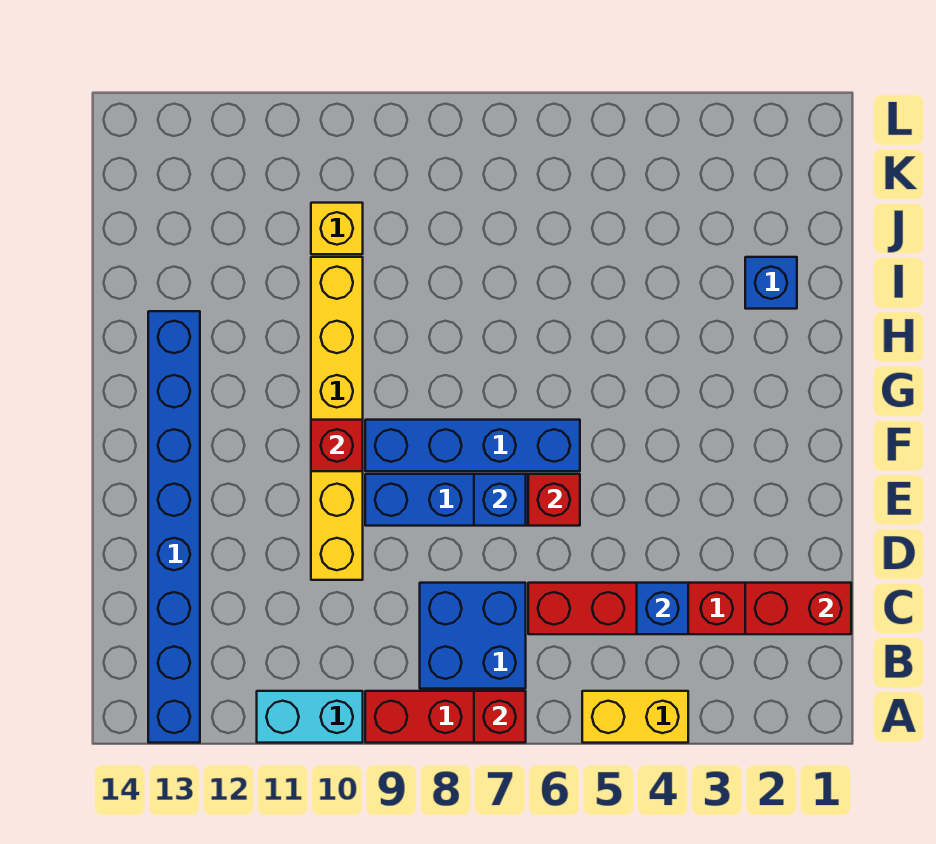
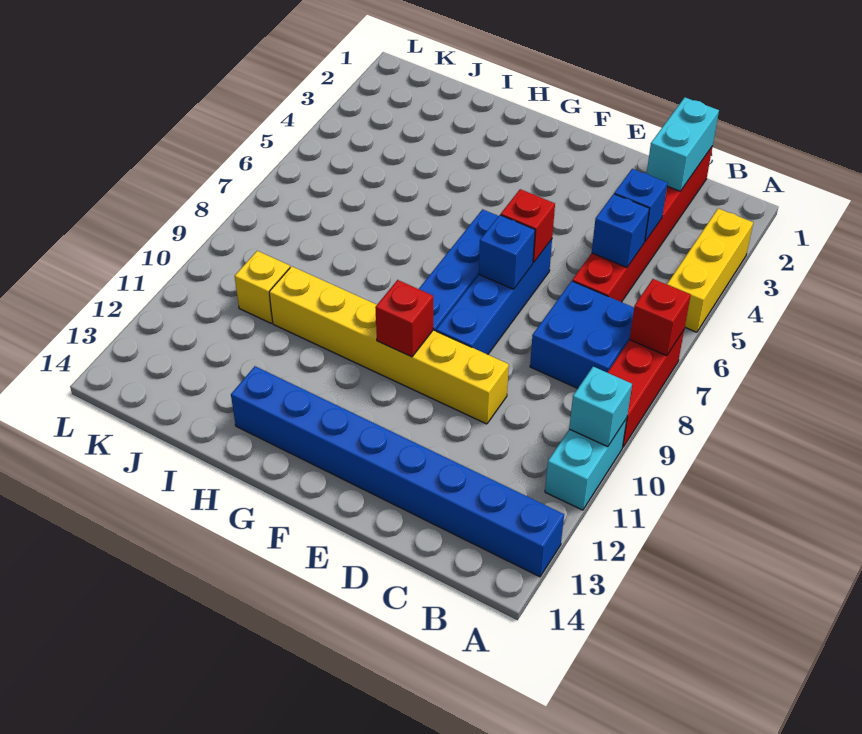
yellow 1x2 brick [582,691,688,743] -> yellow 1x3 brick [667,208,753,332]
none -> cyan 1x1 brick [569,367,632,447]
red 1x2 brick [745,583,851,634] -> cyan 1x2 brick [647,97,719,191]
blue 1x1 brick [745,257,797,309] -> blue 1x1 brick moved to [592,194,649,267]

